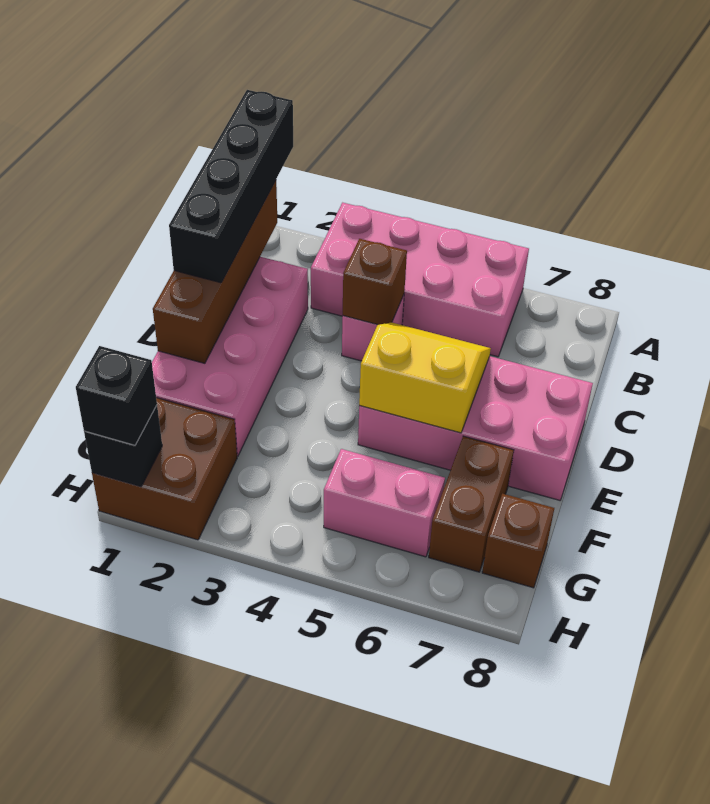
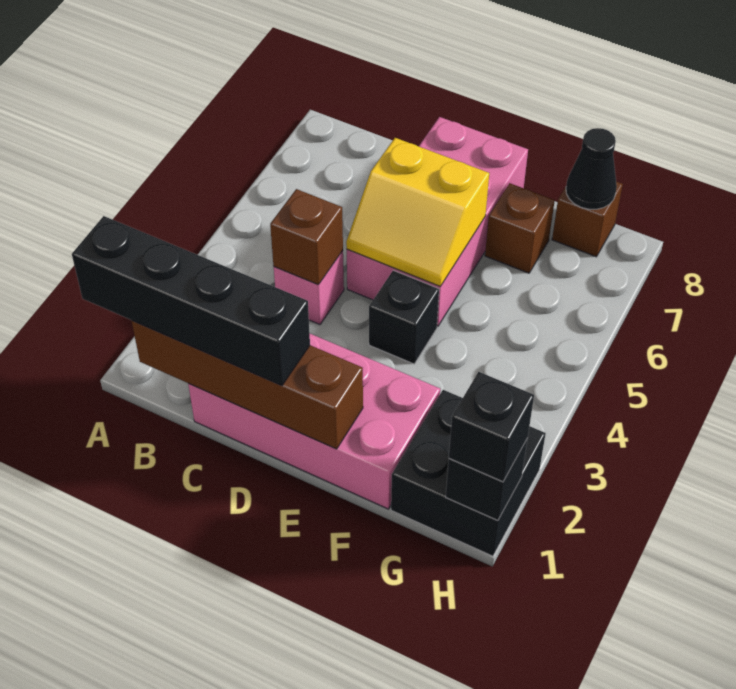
pink 2x4 brick [311,203,529,357] -> none
yellow 2x2 slope [359,322,491,433] -> yellow 2x2 slope turned to [346,138,489,286]
none -> black 1x1 brick [369,271,439,364]
brown 1x2 brick [429,436,514,572] -> brown 1x1 brick [485,183,555,273]
brown 2x2 brick [92,398,237,540] -> black 2x2 brick [391,390,546,556]
pink 1x2 brick [324,449,445,557] -> none
none -> black 1x1 cone [566,128,617,209]

